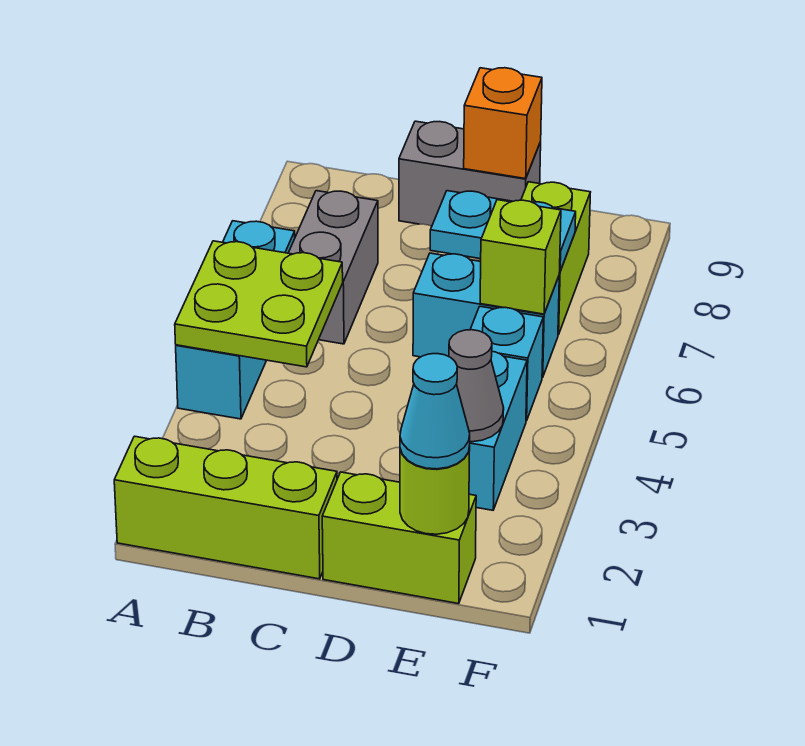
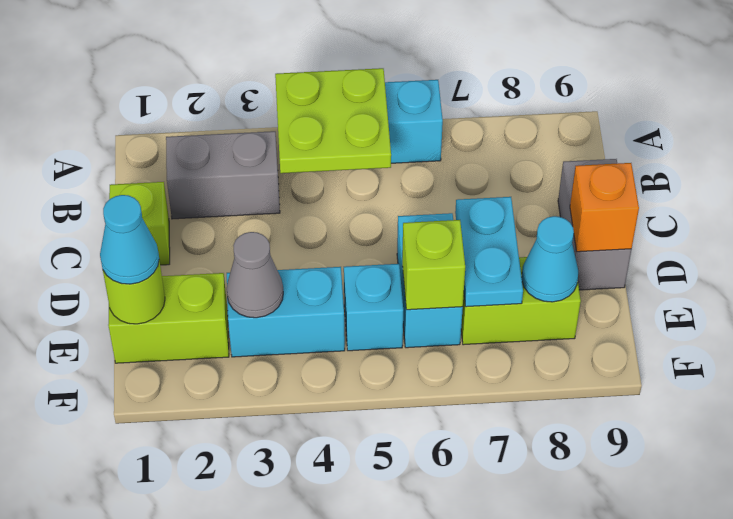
lime 1x3 brick [114,436,337,579] -> lime 1x1 brick [109,182,170,265]
grey 1x2 brick [289,191,378,344] -> grey 1x2 brick moved to [166,131,280,219]
lime 1x2 brick [322,472,476,604] -> lime 1x2 brick turned to [108,273,229,363]
none -> cyan 1x1 cone [522,216,578,302]

